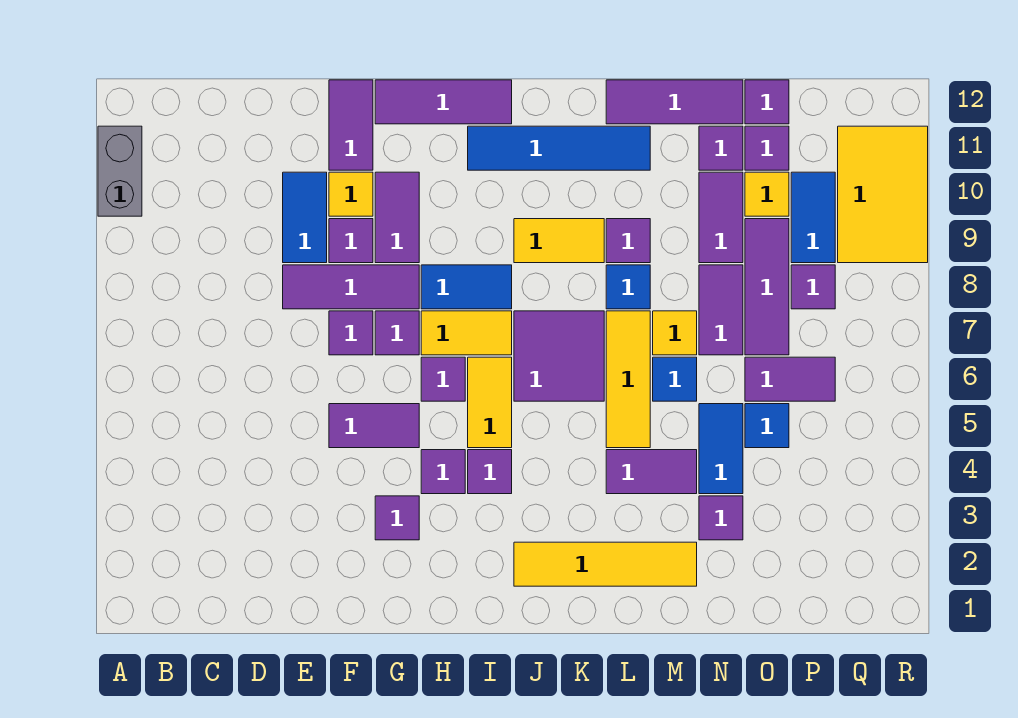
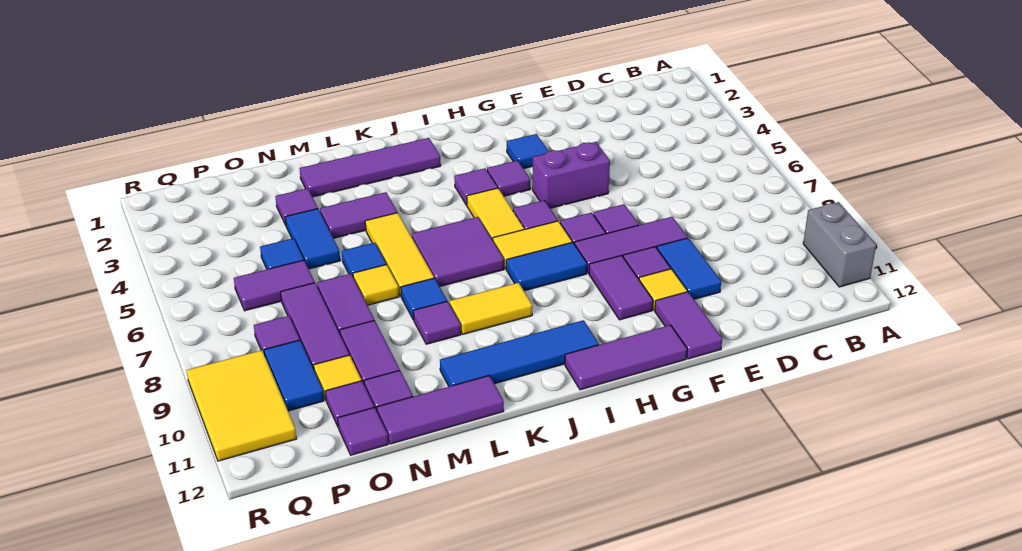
purple 1x2 tile [329,404,419,448] -> purple 1x2 brick [532,142,610,208]
purple 1x1 tile [375,496,419,540] -> blue 1x1 tile [507,134,549,169]
yellow 1x4 tile [514,542,697,586] -> purple 1x4 tile [300,138,441,197]

